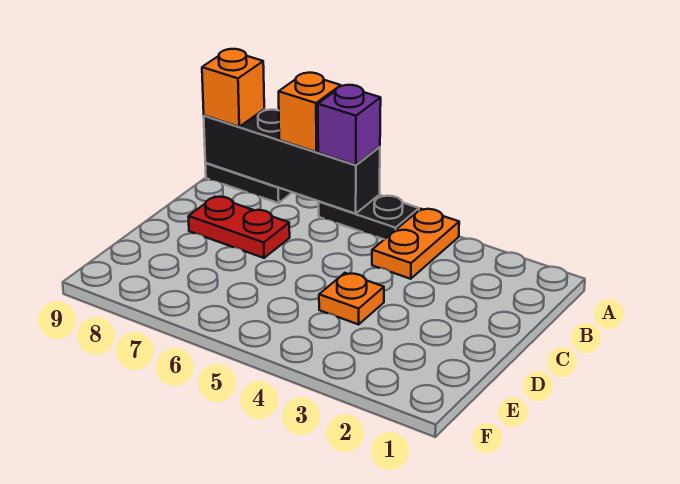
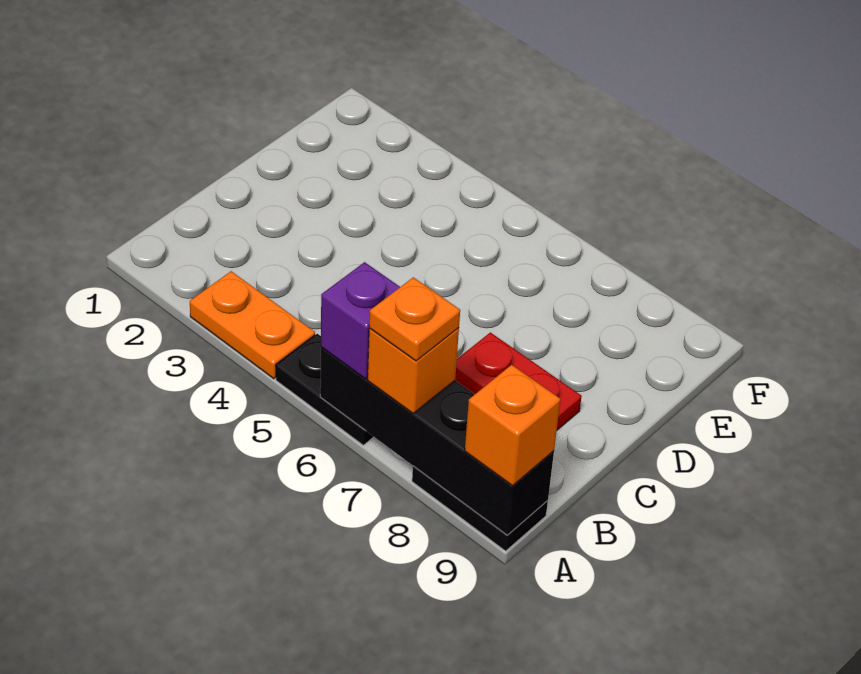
orange 1x2 plate [372,209,459,279] -> orange 1x2 plate turned to [190,271,315,379]
orange 1x1 plate [319,273,384,324] -> orange 1x1 plate moved to [369,277,460,361]

